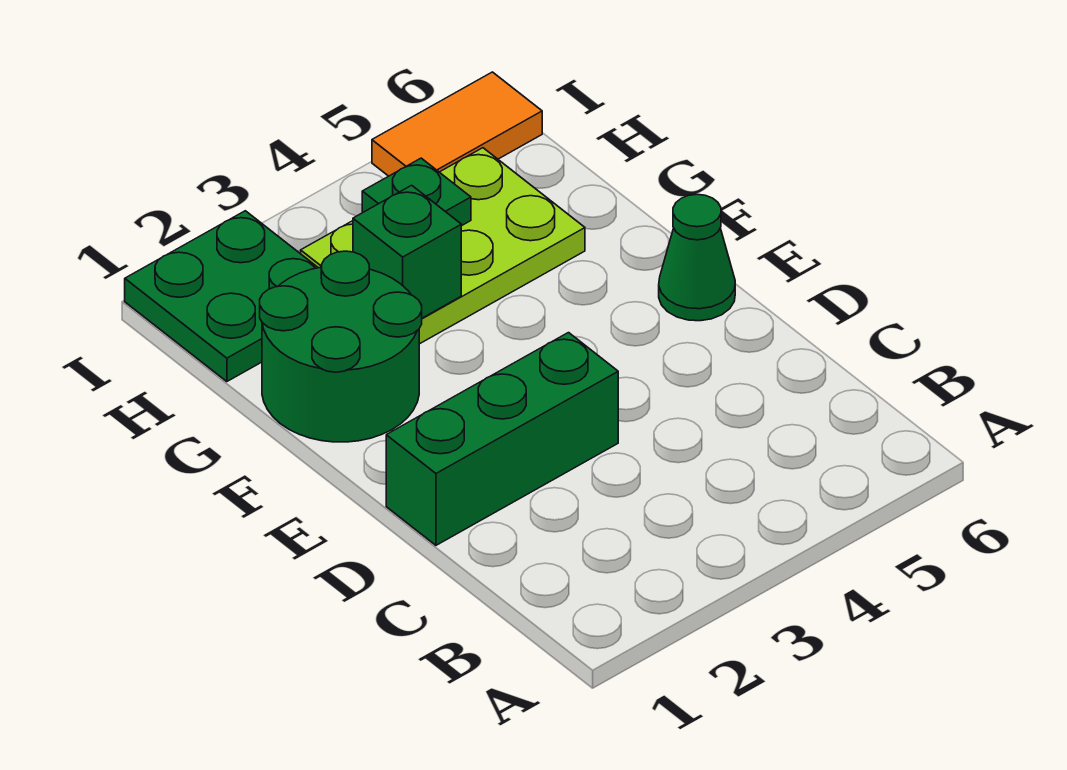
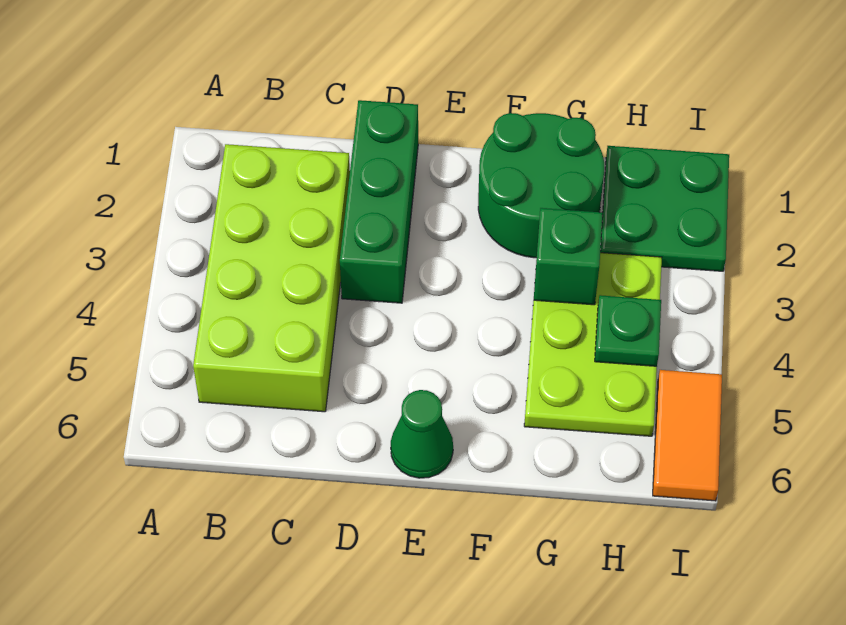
none -> lime 2x4 brick [193,144,350,412]

